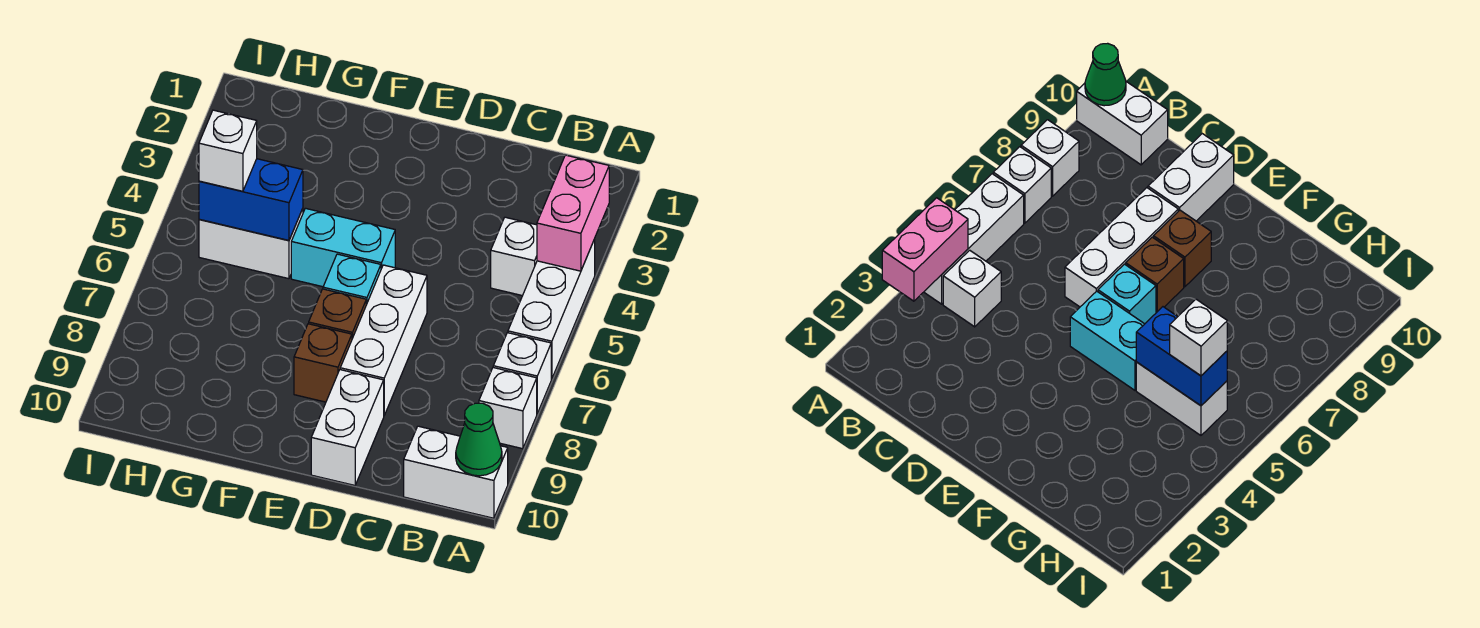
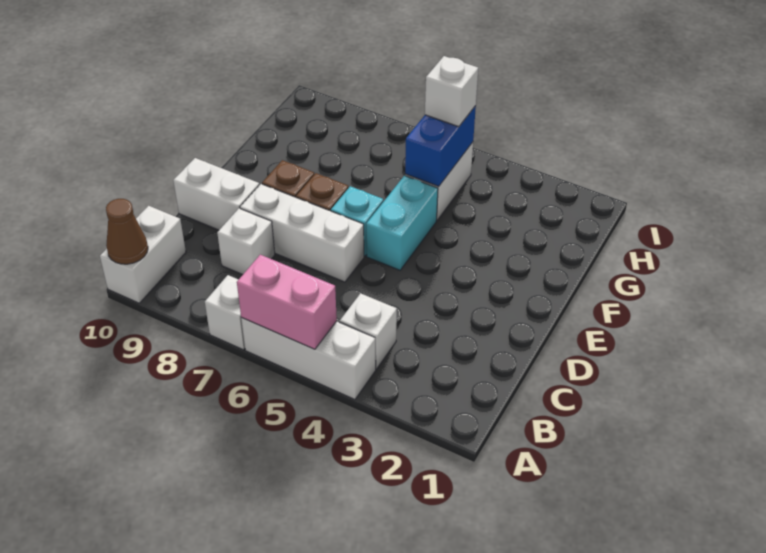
pink 1x2 brick [537,155,609,271] -> pink 1x2 brick moved to [237,255,337,349]
white 1x1 brick [479,368,537,449] -> white 1x1 brick moved to [217,208,275,275]
green 1x1 cone [456,403,502,476] -> brown 1x1 cone [106,199,148,264]

